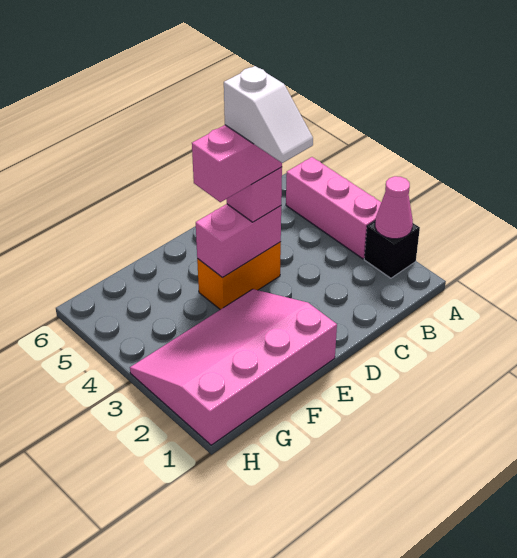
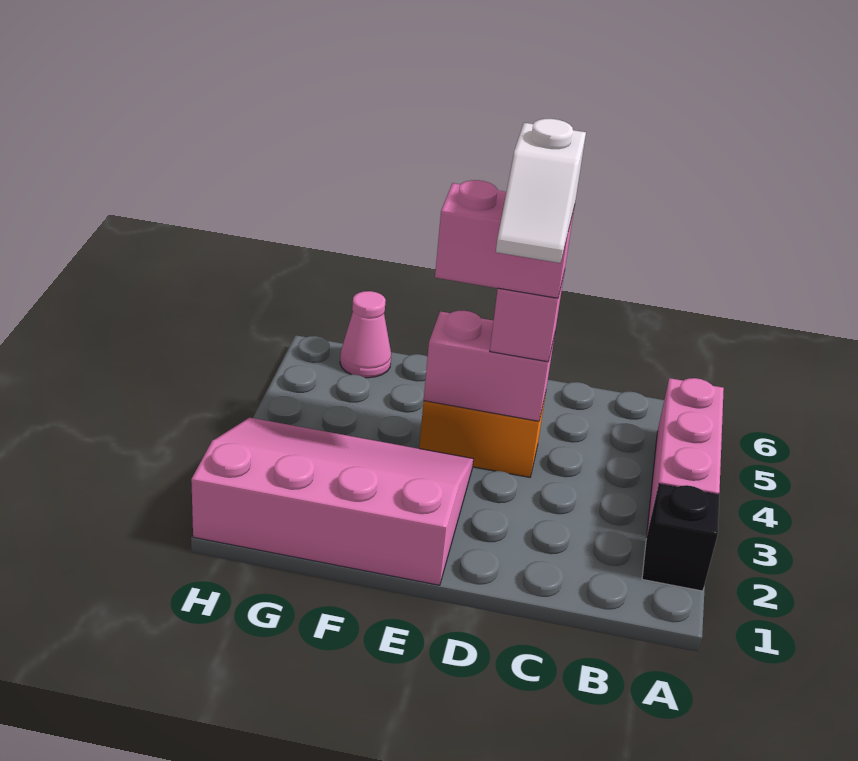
pink 1x1 cone [375,176,413,239] -> pink 1x1 cone moved to [340,291,391,378]

